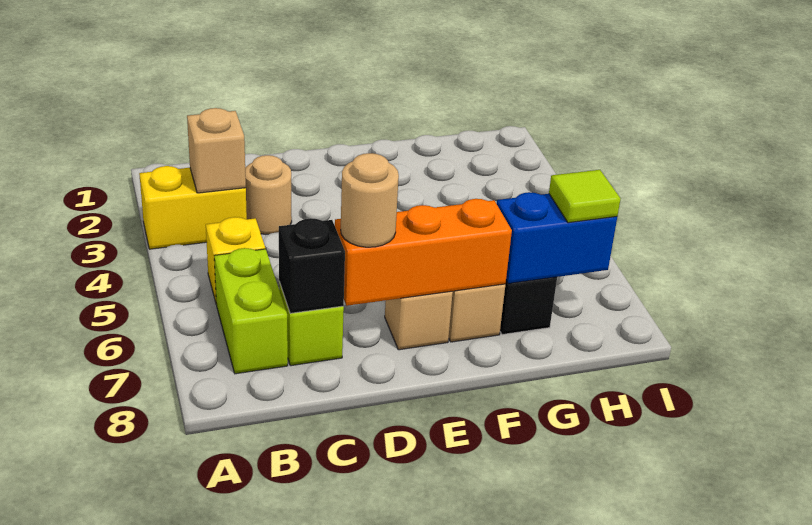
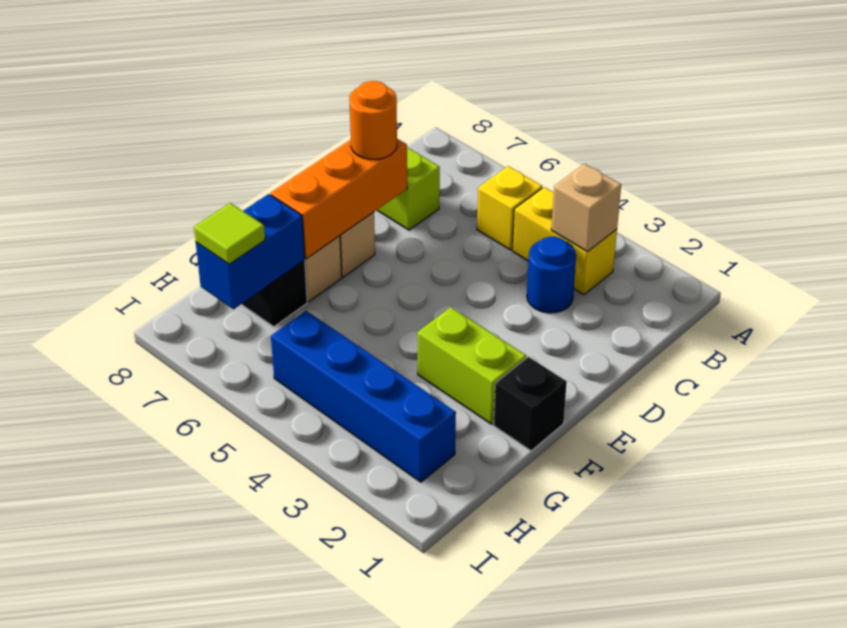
yellow 1x2 brick [139,166,247,249] -> yellow 1x2 brick turned to [512,187,617,295]
lime 1x2 brick [214,248,288,374] -> lime 1x2 brick moved to [417,307,526,424]
tan 1x1 round brick [245,155,292,235] -> blue 1x1 round brick [527,237,576,313]
black 1x1 brick [279,218,345,313] -> black 1x1 brick moved to [494,357,567,451]
tan 1x1 round brick [341,153,399,247] -> orange 1x1 round brick [349,81,397,160]
none -> blue 1x4 brick [271,311,456,482]

